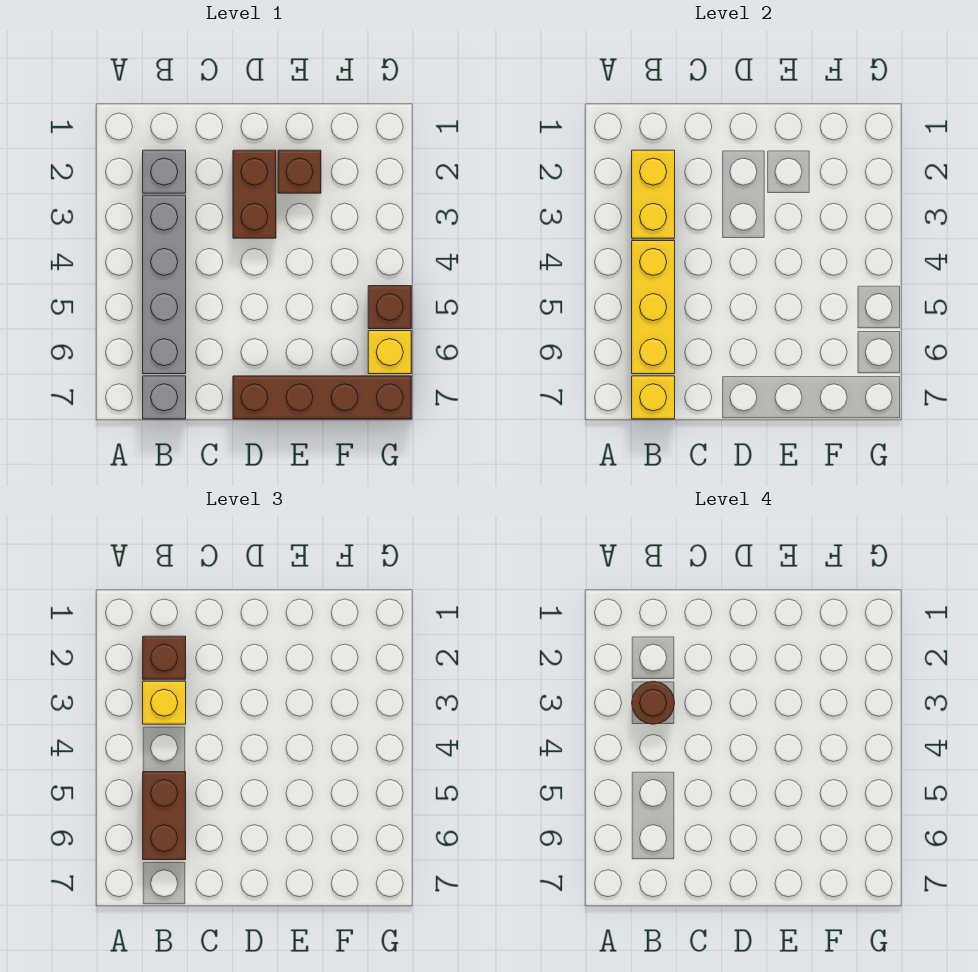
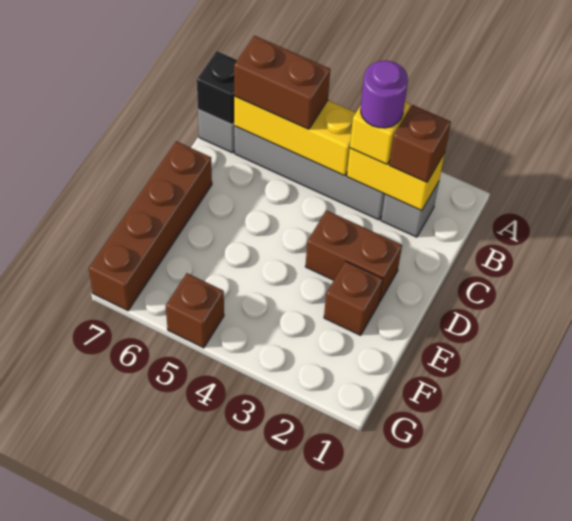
brown 1x1 round brick [632,681,675,724] -> purple 1x1 round brick [361,61,408,128]
yellow 1x1 brick [632,376,675,419] -> black 1x1 brick [197,51,237,125]
yellow 1x1 brick [368,331,411,374] -> none

